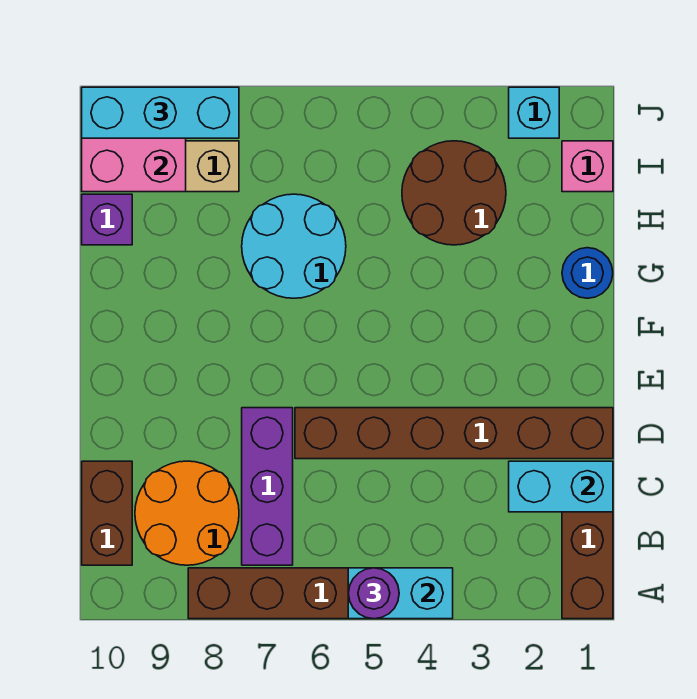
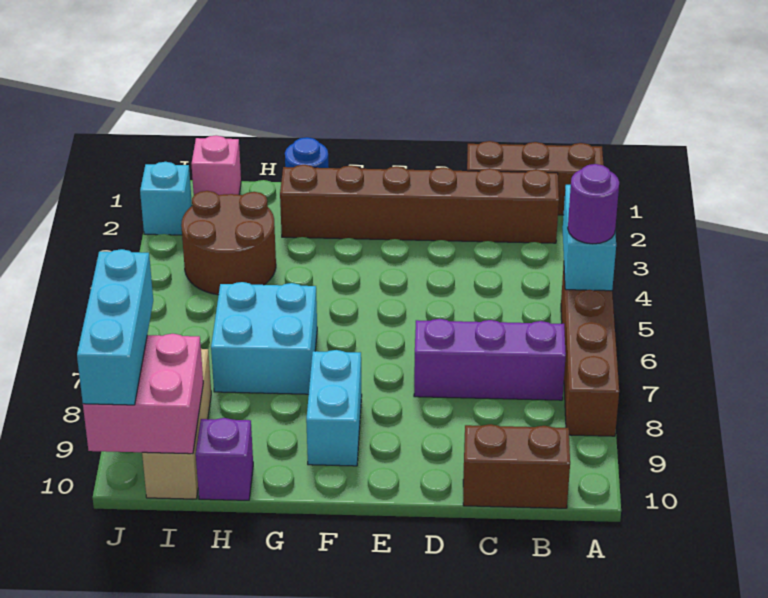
orange 2x2 round brick [135,461,239,565] -> none
cyan 1x2 brick [509,461,613,512] -> cyan 1x2 brick moved to [306,350,362,466]
brown 1x6 brick [295,408,613,459] -> brown 1x6 brick turned to [280,165,559,243]
cyan 2x2 round brick [242,194,346,298] -> cyan 2x2 brick [211,282,317,394]

